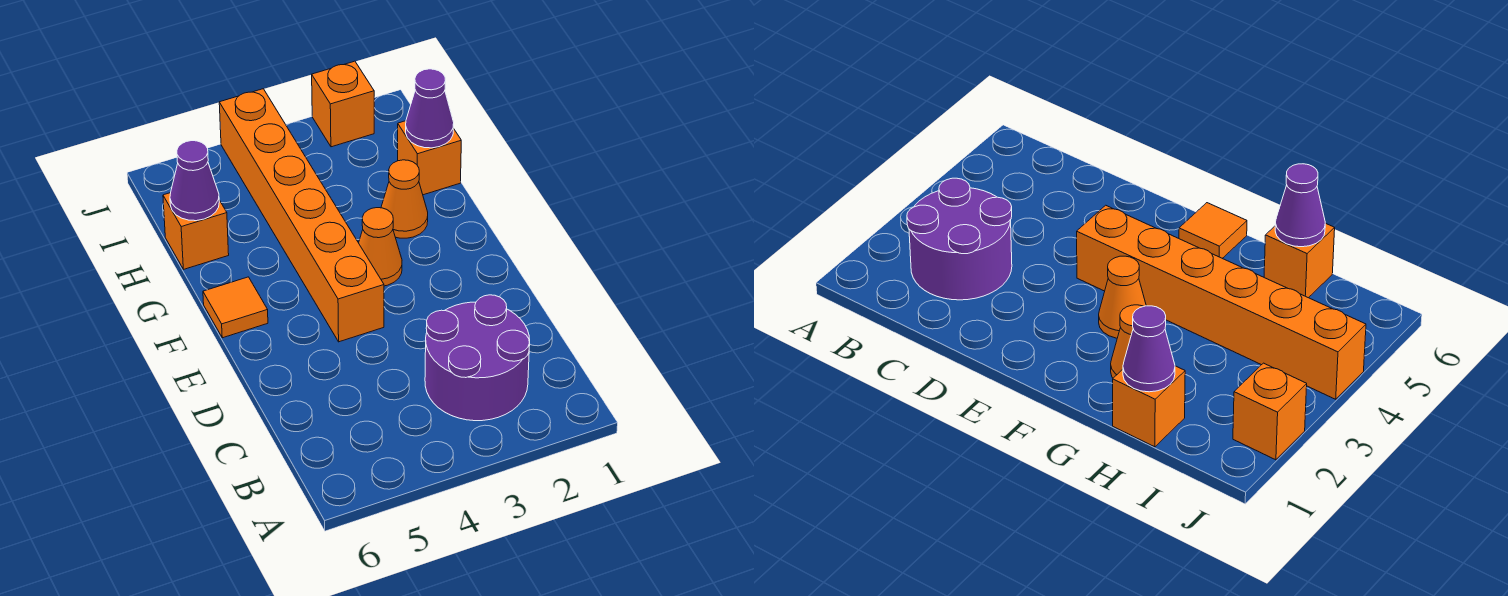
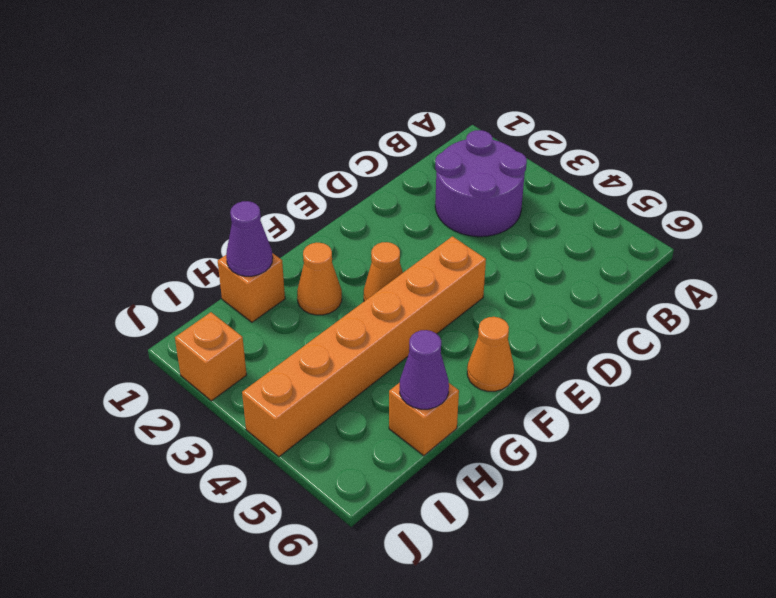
orange 1x1 tile [203,277,268,338] -> orange 1x1 cone [467,317,514,391]

